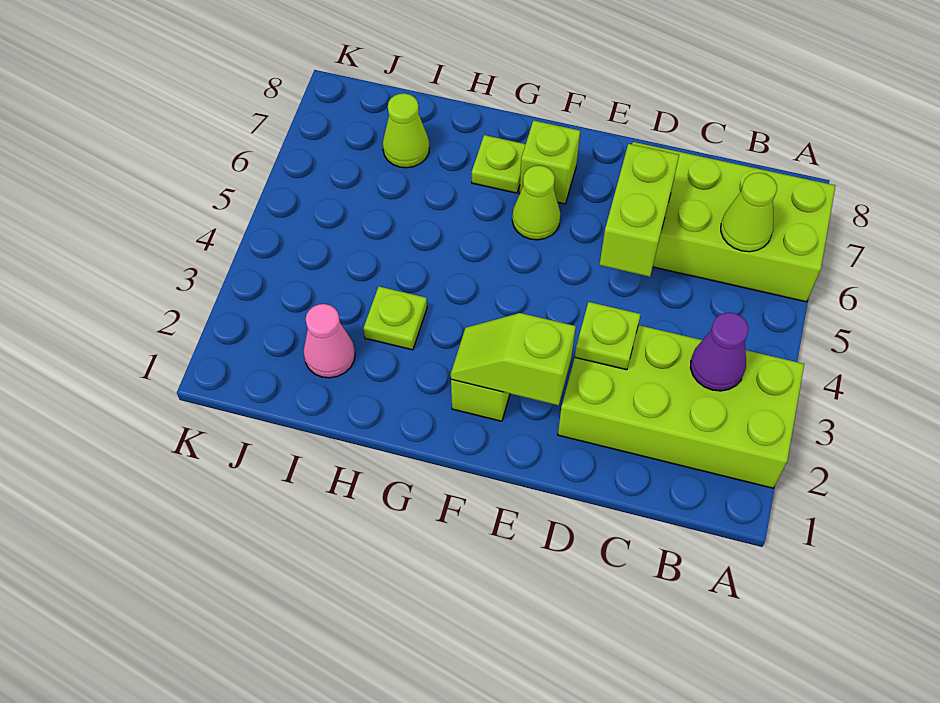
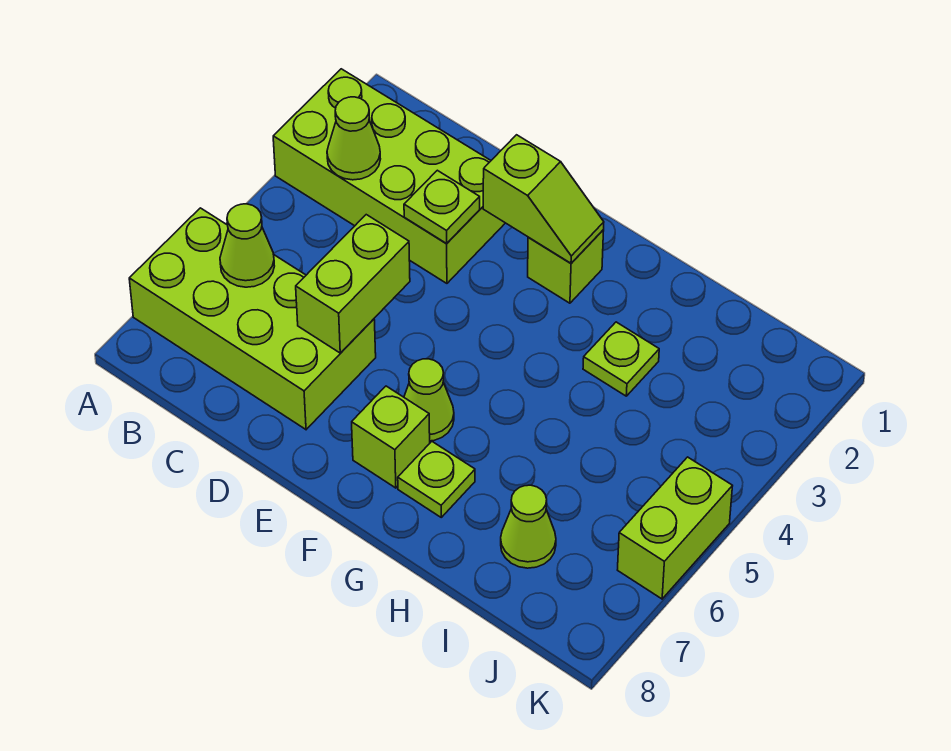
purple 1x1 cone [690,313,748,391] -> lime 1x1 cone [327,97,380,180]
pink 1x1 cone [303,304,355,378] -> none
none -> lime 1x2 brick [618,457,732,599]

